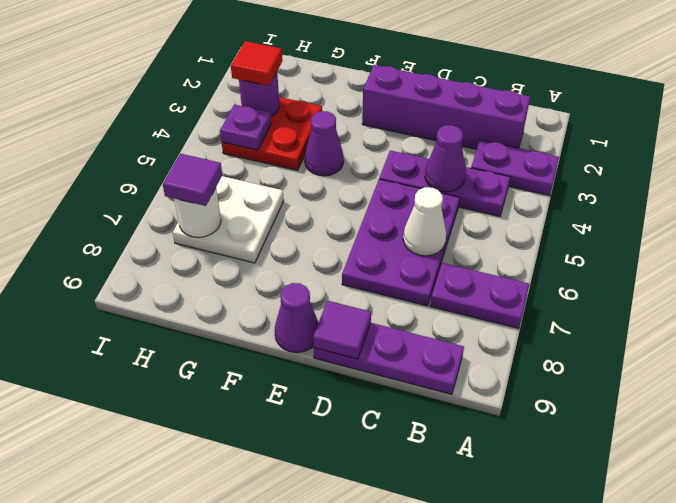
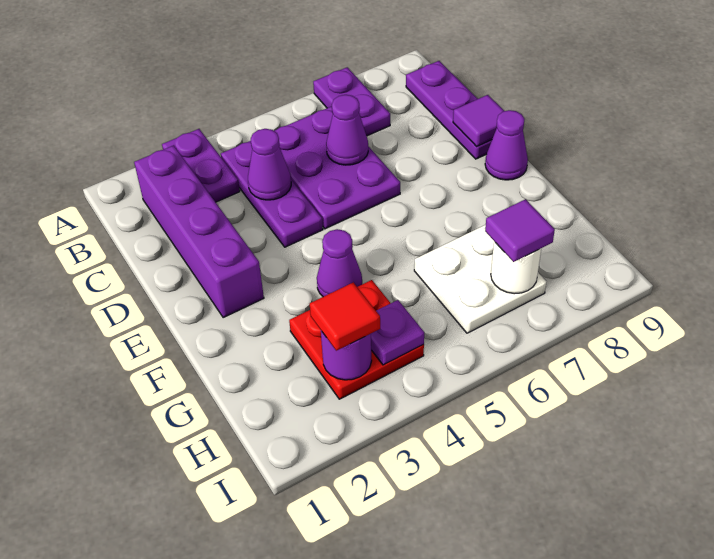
purple 2x3 plate [342,179,459,306] -> purple 2x3 plate turned to [275,106,400,229]
white 1x1 cone [403,187,446,256] -> purple 1x1 cone [326,95,368,165]

